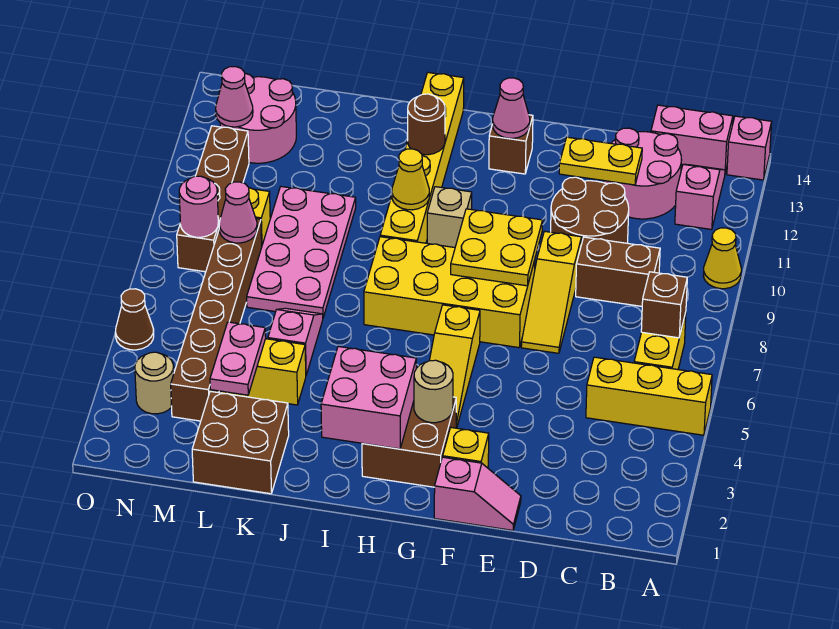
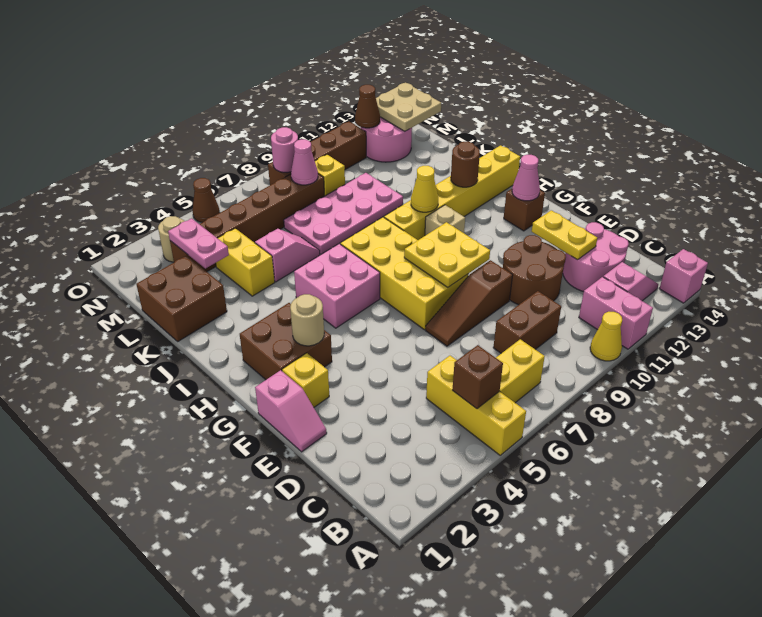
brown 1x1 brick [641,272,687,338] -> brown 1x1 brick moved to [453,345,503,409]
pink 1x2 brick [651,105,733,173] -> pink 1x2 brick moved to [579,277,653,349]
brown 1x2 brick [576,237,660,306] -> brown 1x2 brick turned to [493,291,561,353]
yellow 1x3 slope [521,231,582,353] -> brown 1x3 slope [426,260,513,346]
yellow 1x3 slope [429,305,480,428] -> none
pink 2x2 brick [321,347,416,449] -> pink 2x2 brick moved to [294,244,380,328]
pink 1x2 plate [210,322,266,395] -> pink 1x2 plate turned to [168,218,229,269]
none -> tan 2x2 plate [376,83,441,131]
pink 1x1 cone [216,67,253,127] -> brown 1x1 cone [355,85,380,128]

